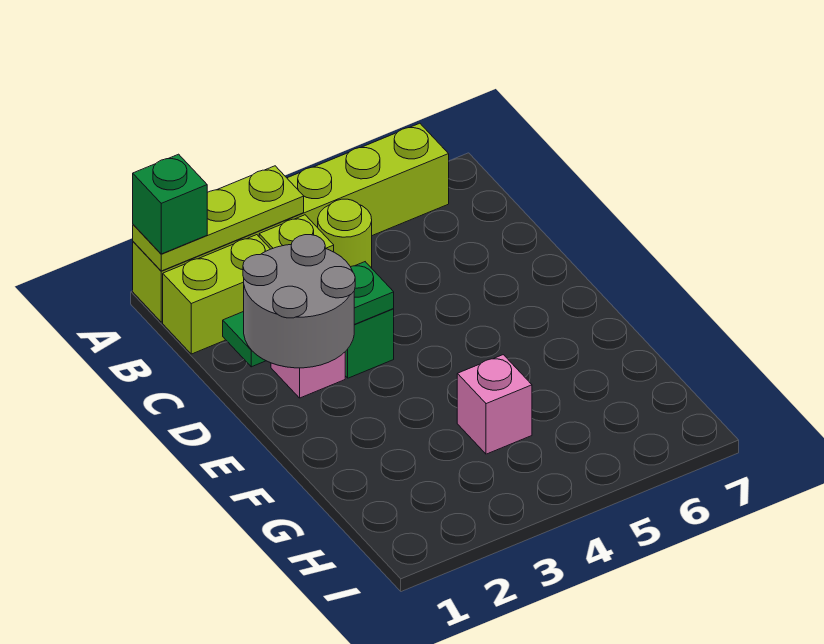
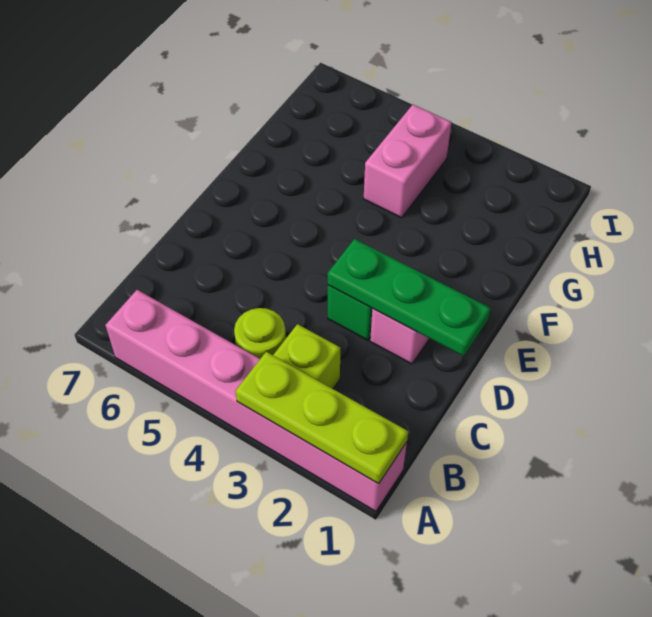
lime 1x6 brick [133,123,449,322] -> pink 1x6 brick [105,290,407,511]
green 1x1 brick [133,154,207,254] -> none
lime 1x2 brick [163,235,270,354] -> none
grey 2x2 round brick [243,235,355,368] -> none
pink 1x1 brick [457,355,532,454] -> pink 1x2 brick [364,105,452,218]

